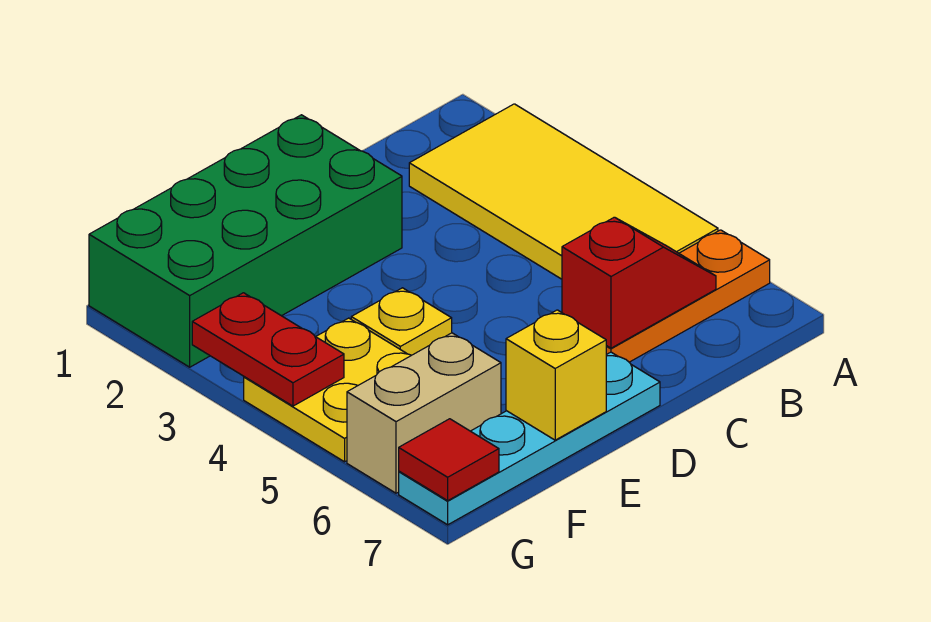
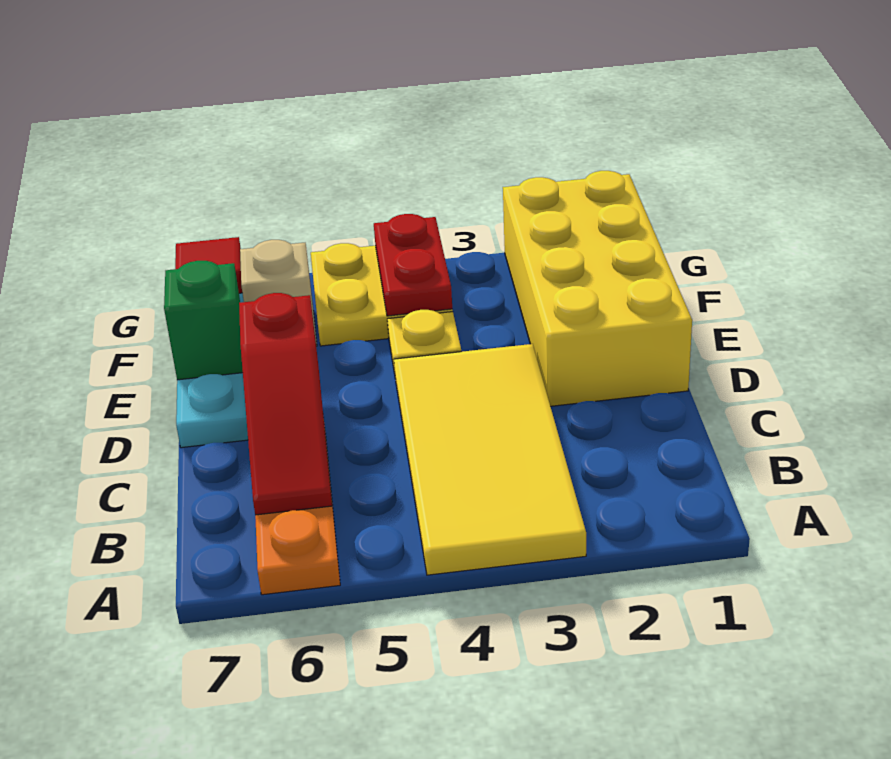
yellow 2x4 tile [409,104,718,279] -> yellow 2x4 tile turned to [394,344,586,575]
red 1x2 slope [562,217,716,348] -> red 1x3 slope [239,293,332,515]
green 2x4 brick [89,115,402,367] -> yellow 2x4 brick [503,171,692,406]
yellow 1x1 brick [506,310,606,440] -> green 1x1 brick [164,261,243,380]
tan 1x2 brick [347,333,501,493] -> tan 1x1 brick [240,240,317,346]
red 1x2 plate [192,293,344,406] -> red 1x2 plate turned to [374,214,452,316]

